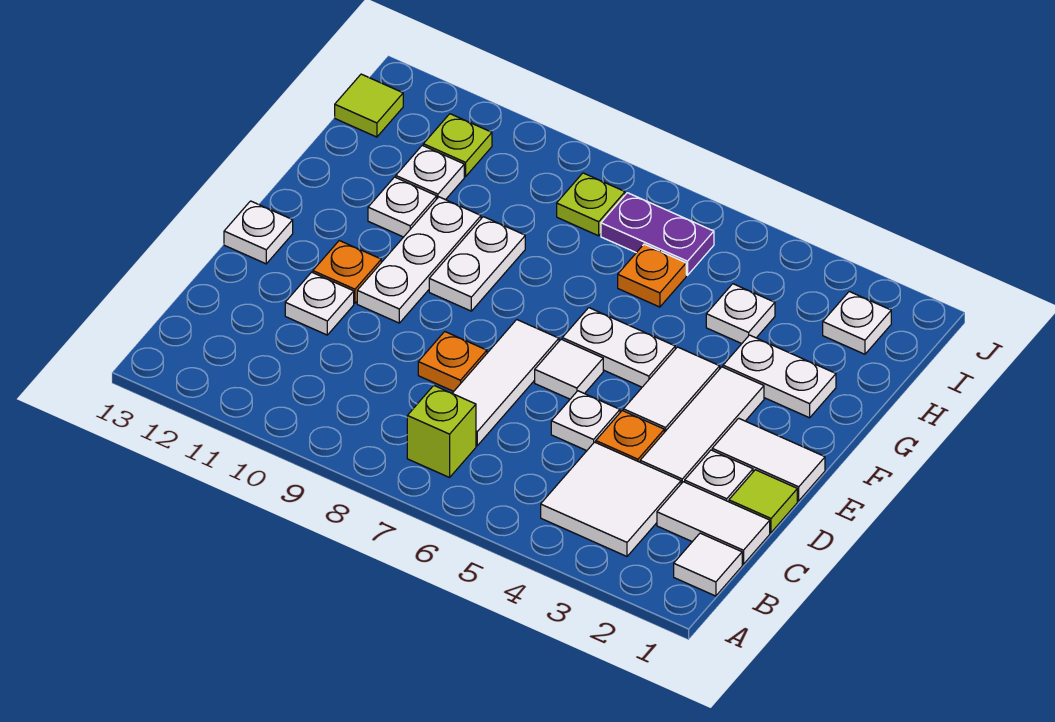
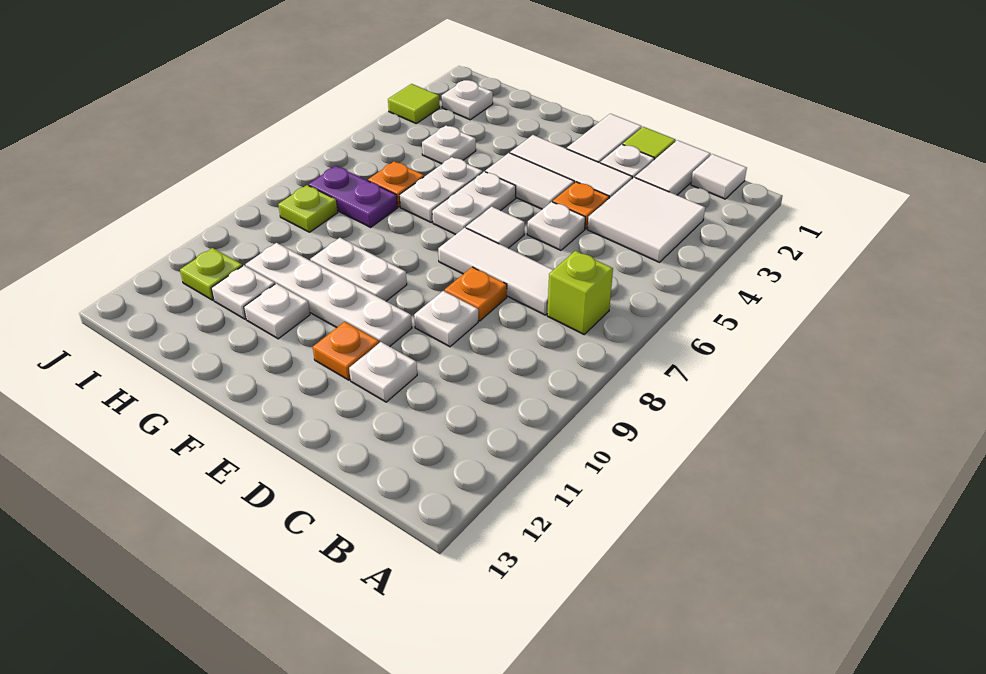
white 1x3 plate [357,197,481,323] -> white 1x4 plate [246,243,412,347]
white 1x1 plate [224,201,293,264] -> white 1x1 plate moved to [414,291,478,347]
white 1x2 plate [723,335,836,418] -> white 1x2 plate moved to [400,157,483,222]
purple 1x2 plate [601,193,714,275] -> purple 1x2 plate turned to [308,166,398,227]
lime 1x1 tile [335,74,403,137] -> lime 1x1 tile moved to [388,84,440,123]

